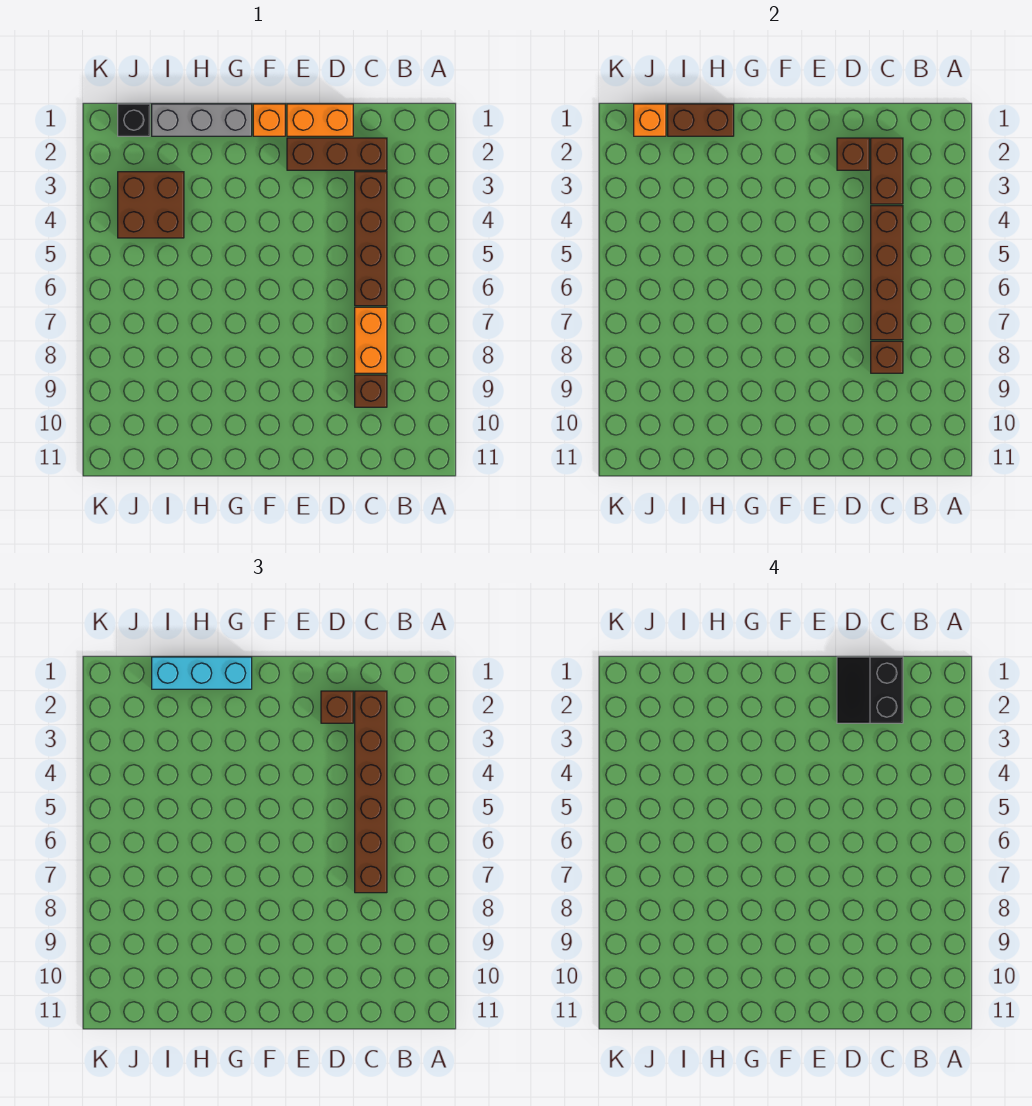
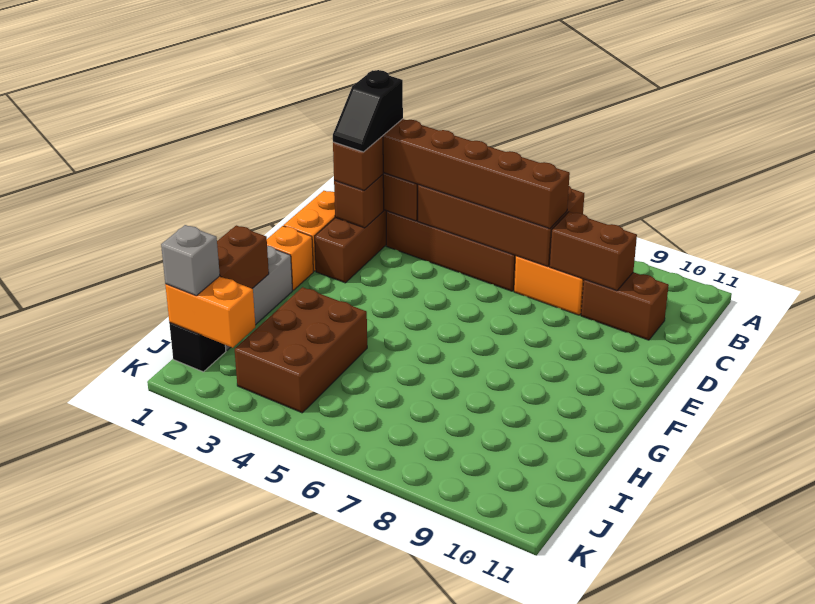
black 2x2 slope [837,657,903,723] -> black 1x2 slope [333,70,403,152]
brown 1x4 brick [871,206,903,340] -> brown 2x4 brick [418,184,584,266]
brown 1x1 brick [871,341,903,373] -> brown 1x2 brick [549,212,637,291]
brown 1x1 brick [355,375,387,407] -> brown 1x2 brick [581,272,669,340]
cyan 1x3 brick [152,657,252,689] -> none
brown 2x2 brick [118,172,184,238] -> brown 2x3 brick [235,287,367,413]
orange 1x1 brick [634,104,666,136] -> orange 1x2 brick [165,276,255,348]
none -> grey 1x1 brick [161,225,220,296]

